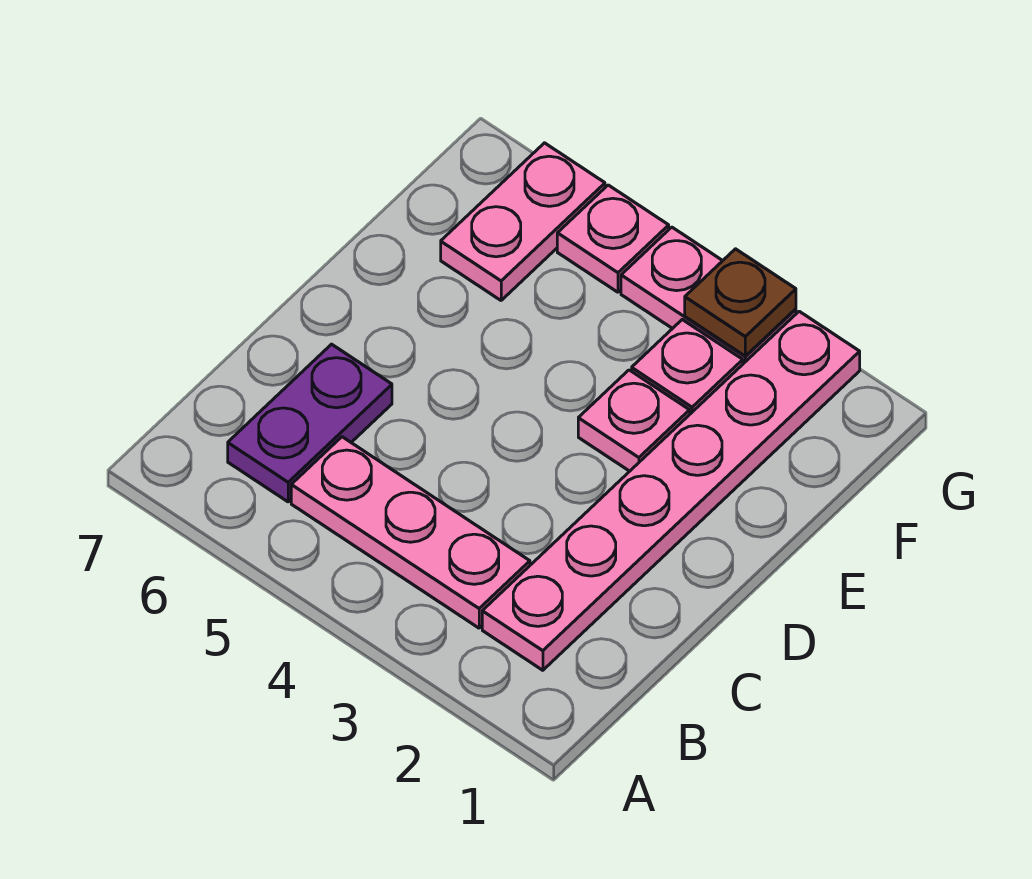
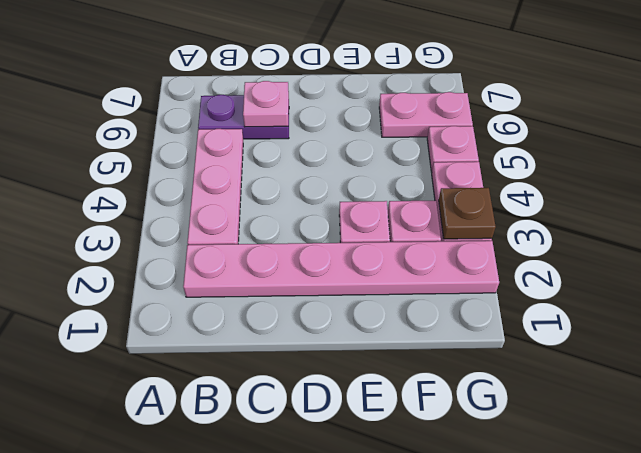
none -> pink 1x1 plate [243,81,289,127]

